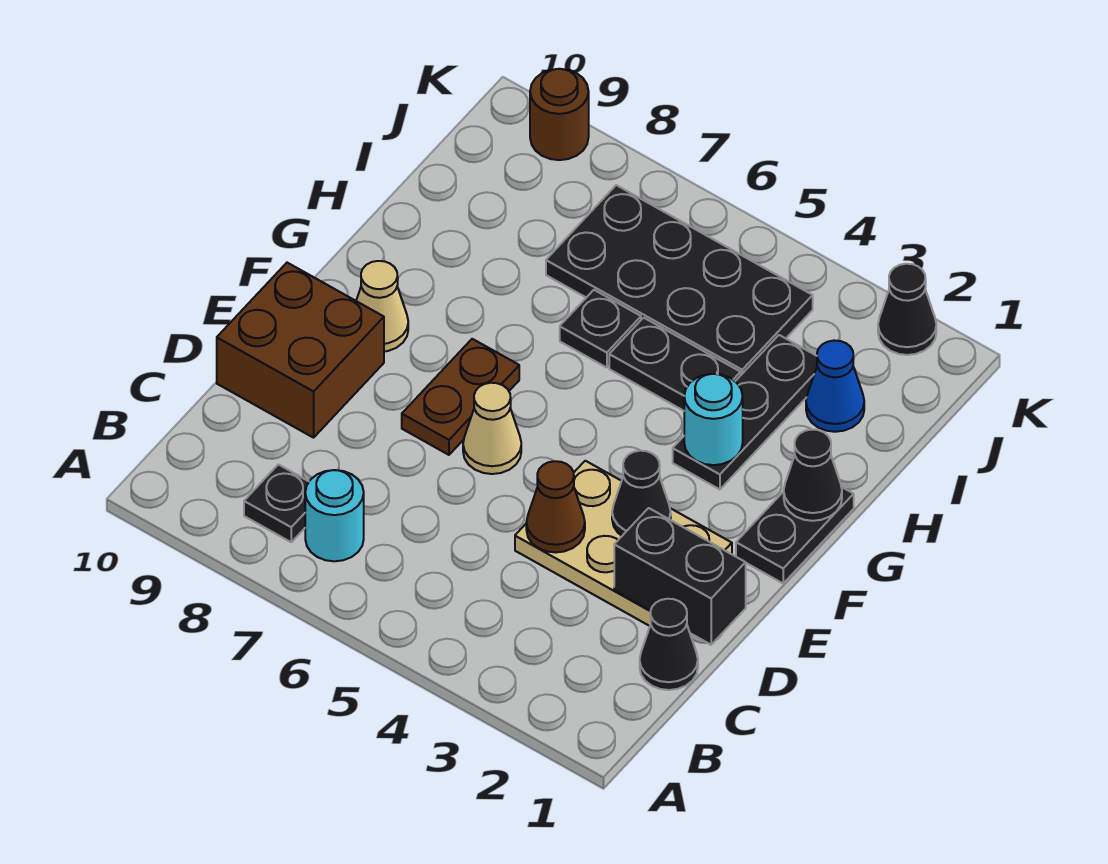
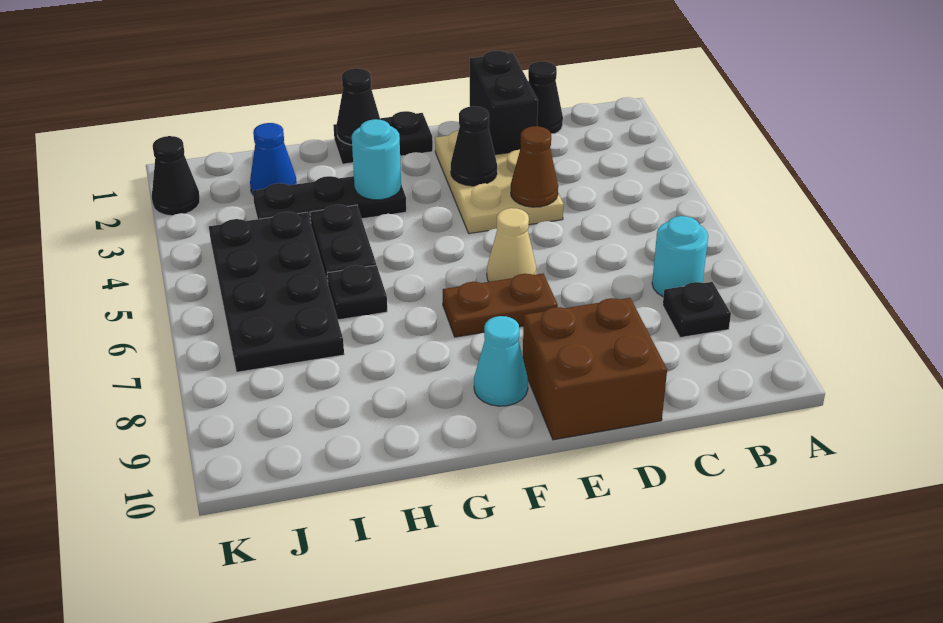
tan 1x1 cone [356,261,408,352] -> cyan 1x1 cone [474,316,528,406]
brown 1x1 round brick [530,69,589,160] -> none

